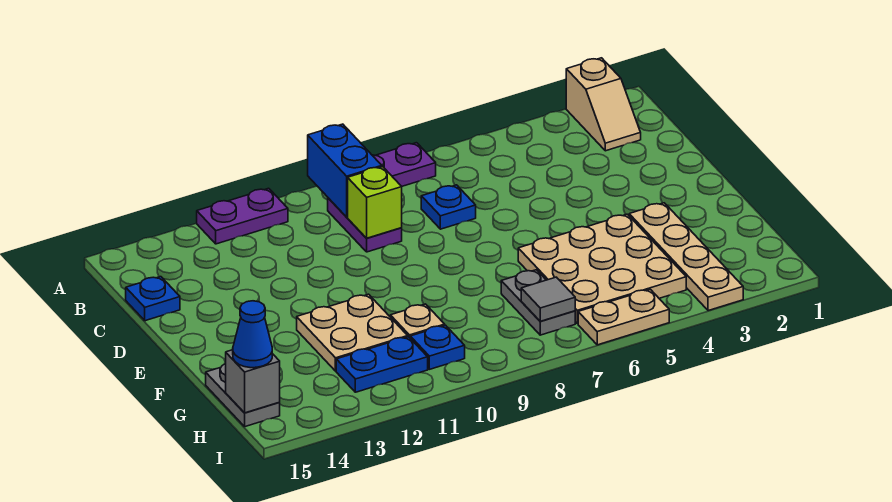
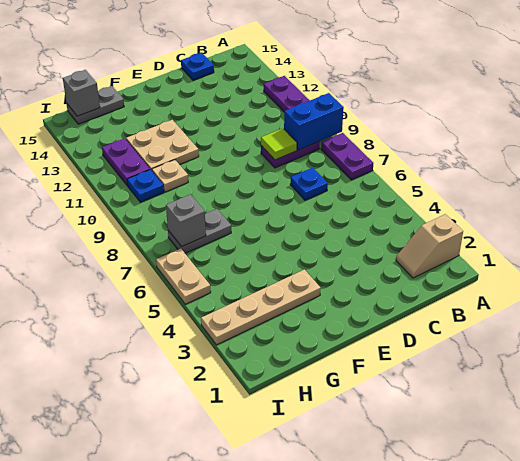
lime 1x1 brick [348,167,402,238] -> lime 1x1 tile [261,128,297,160]
tan 3x3 plate [518,214,686,324] -> none
grey 1x1 tile [521,277,575,321] -> grey 1x1 brick [166,194,206,247]
blue 1x2 plate [336,337,428,392] -> purple 1x2 plate [102,138,150,186]
blue 1x1 cone [233,301,272,368] -> none

